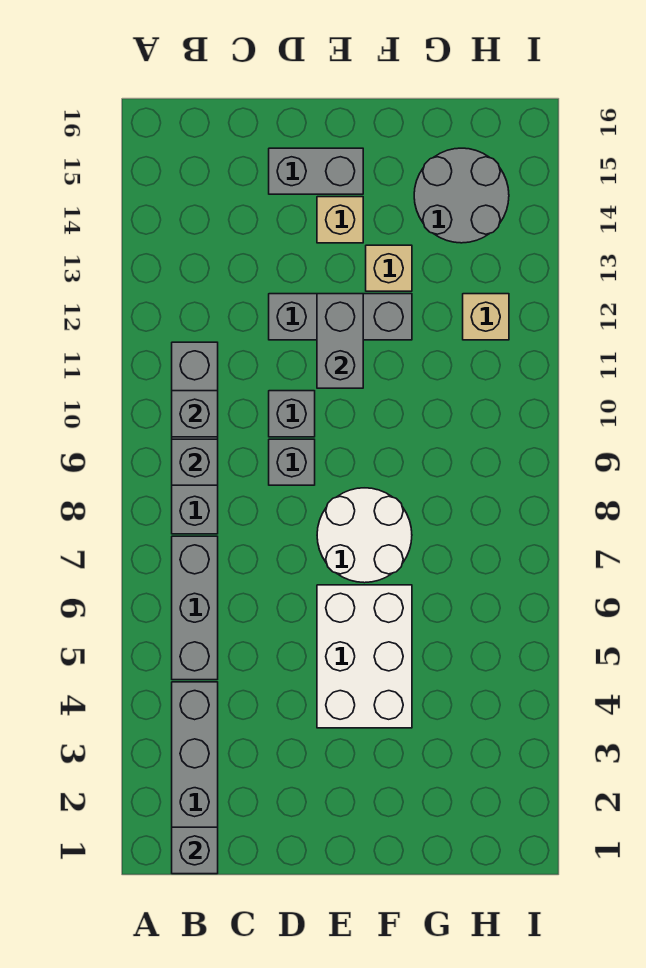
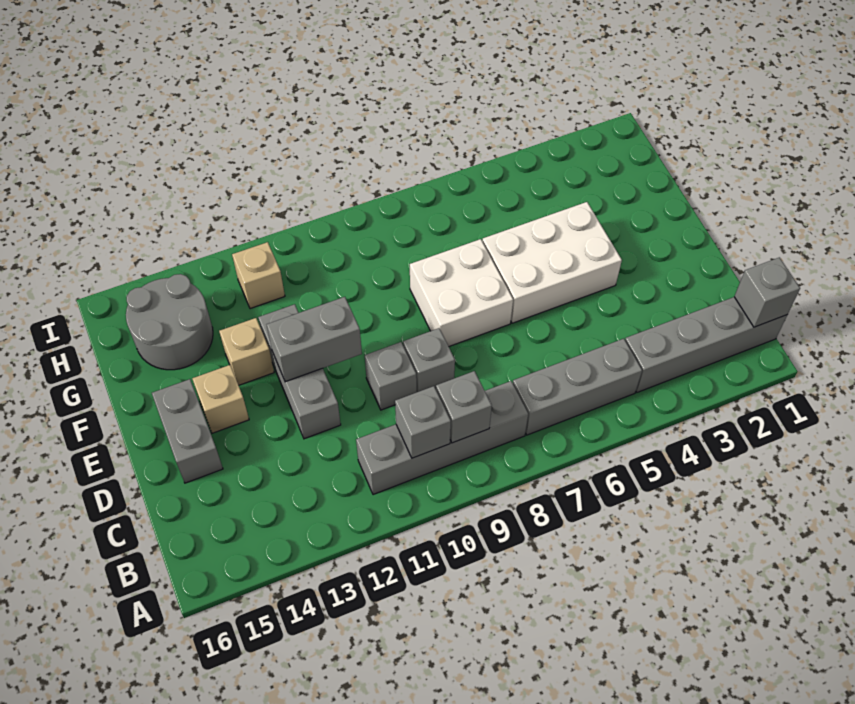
white 2x2 round brick [317,488,412,583] -> white 2x2 brick [410,239,513,346]

